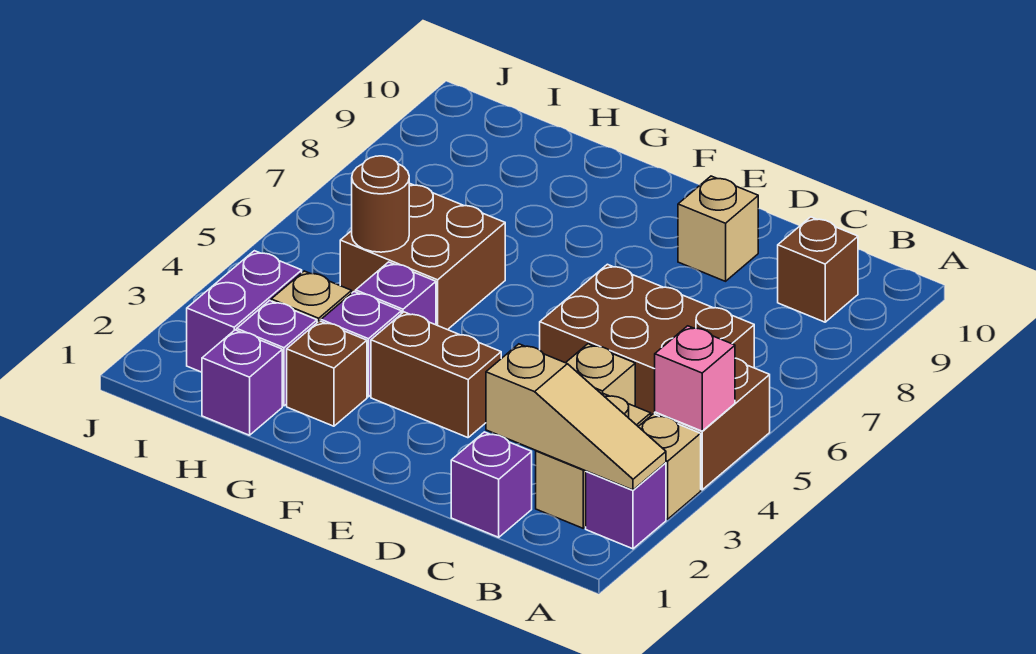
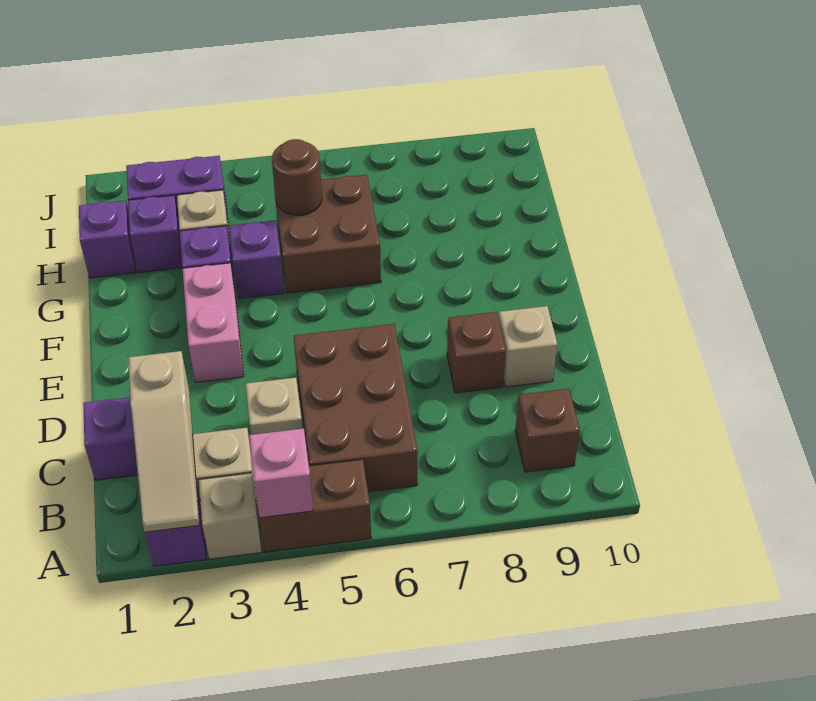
brown 1x2 brick [371,312,501,438] -> pink 1x2 brick [183,263,244,382]
brown 1x1 brick [287,321,367,426] -> brown 1x1 brick moved to [447,312,506,393]

